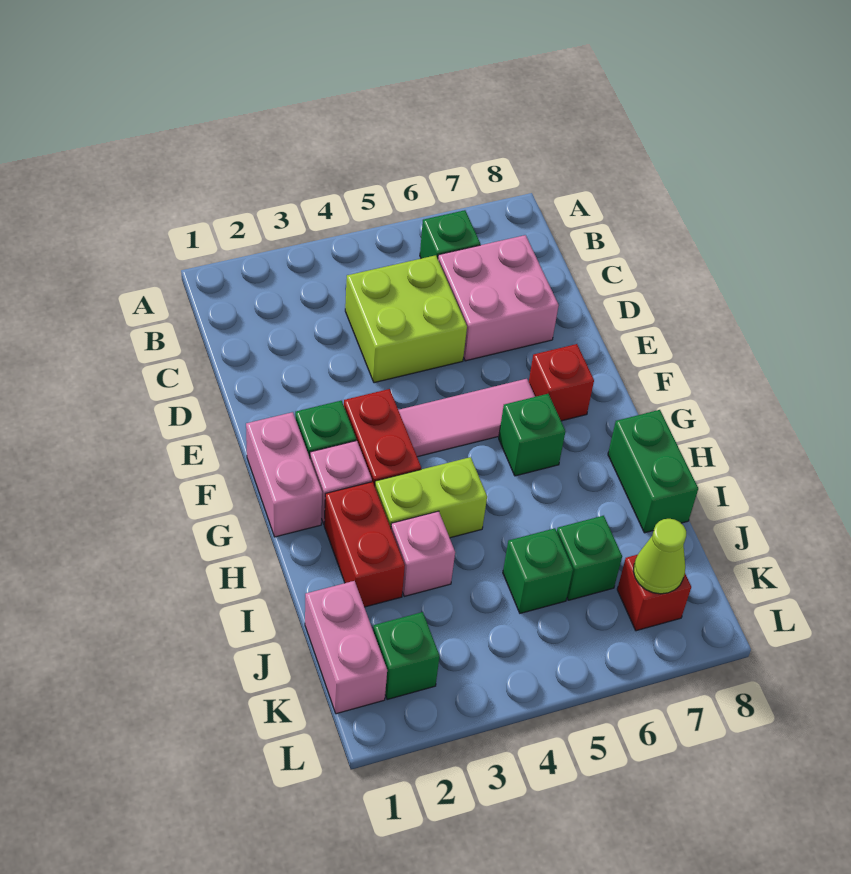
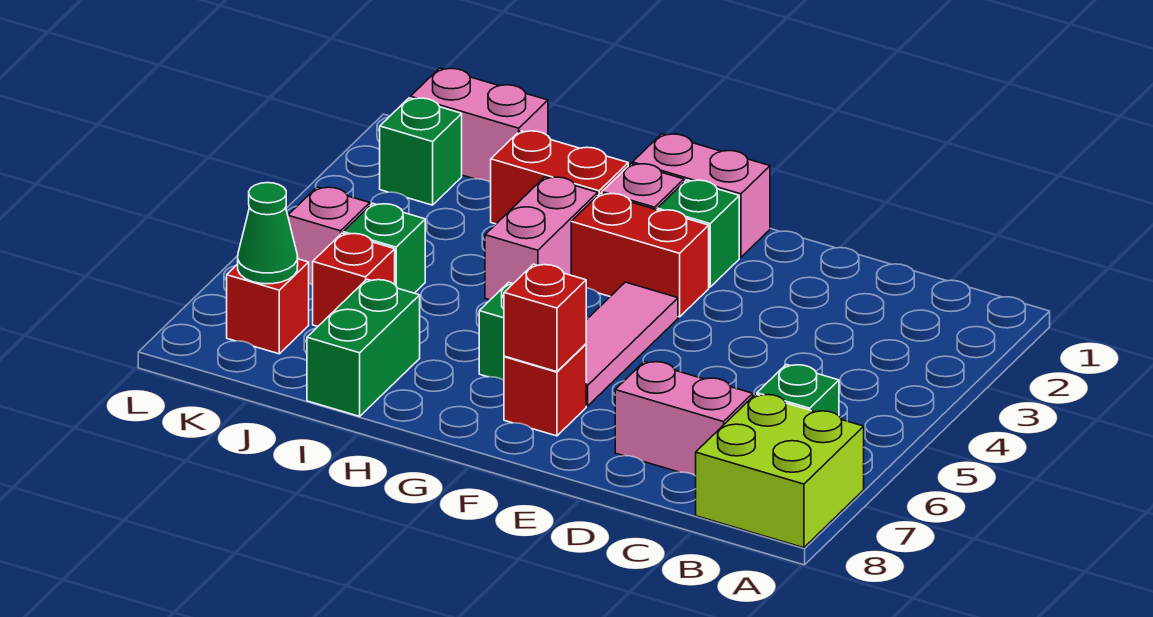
lime 2x2 brick [345,255,467,383] -> lime 2x2 brick moved to [696,394,864,548]
pink 2x2 brick [438,235,559,361] -> pink 1x2 brick [615,361,753,476]
none -> red 1x1 brick [504,264,586,372]
lime 1x2 brick [375,457,487,538] -> pink 1x2 brick [485,177,598,300]
green 1x2 brick [608,410,698,533] -> green 1x2 brick turned to [307,279,420,416]
pink 1x1 brick [391,511,455,596] -> pink 1x1 brick moved to [288,187,370,285]
green 1x1 brick [557,516,622,600] -> red 1x1 brick [313,233,395,326]
lime 1x1 cone [633,519,686,594] -> green 1x1 cone [238,183,298,284]

